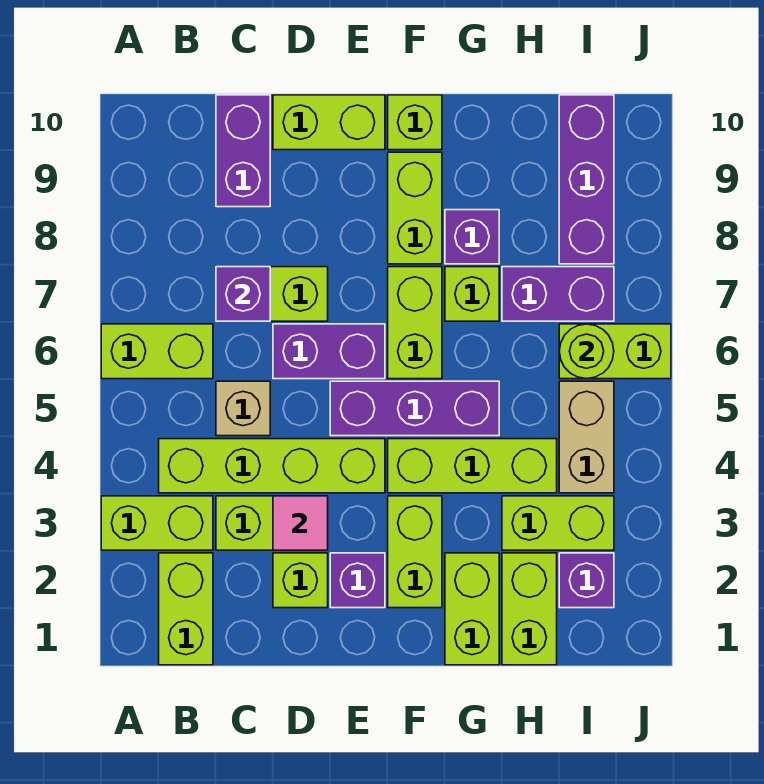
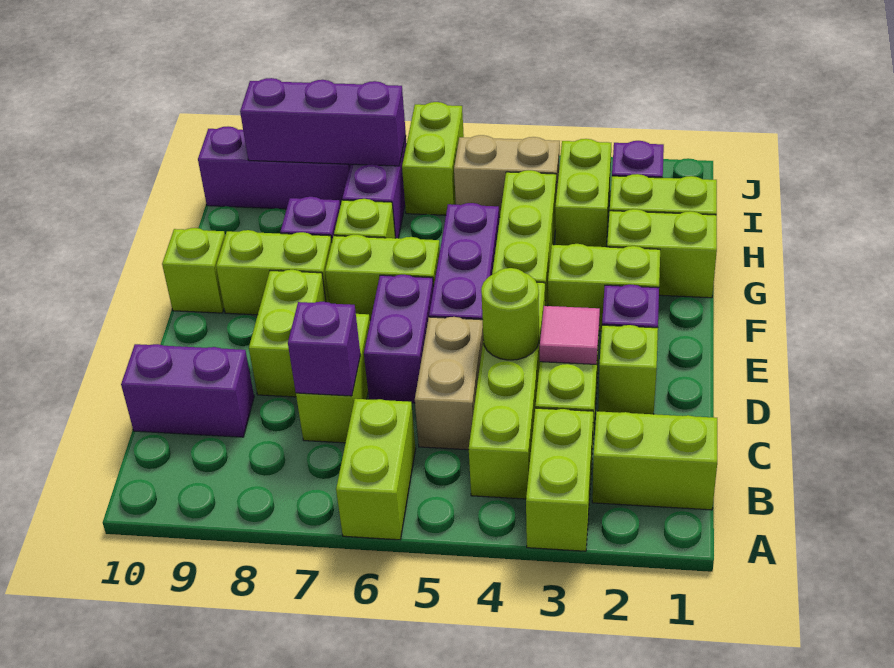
tan 1x1 brick [216,381,270,436] -> tan 1x2 brick [415,317,483,450]
lime 1x2 brick [273,95,385,150] -> lime 1x2 brick moved to [249,270,326,397]
lime 1x1 round brick [559,324,614,379] -> lime 1x1 round brick moved to [481,268,539,360]
none -> purple 1x3 brick [240,78,406,166]

